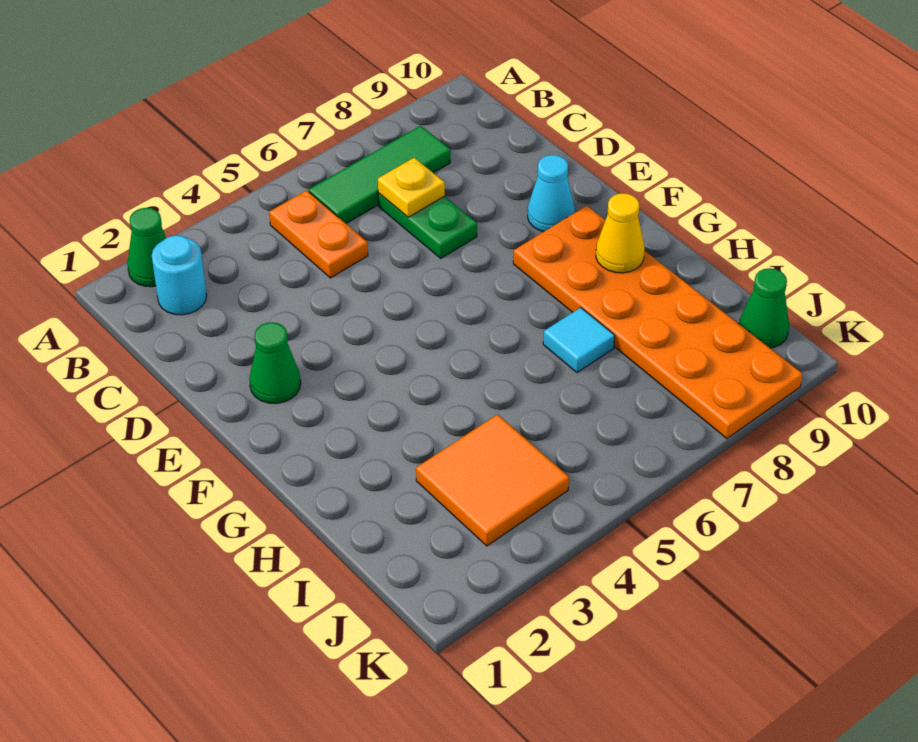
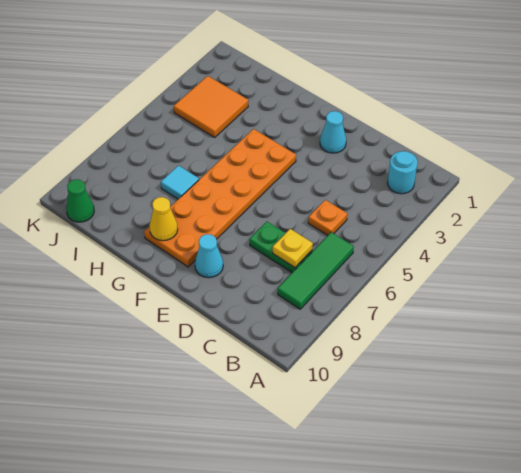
green 1x1 cone [127,208,166,287] -> none
orange 1x2 plate [269,190,368,278] -> orange 1x1 plate [308,200,347,236]
green 1x1 cone [249,322,301,404] -> cyan 1x1 cone [320,111,346,153]
orange 2x6 plate [513,206,802,438] -> orange 2x6 plate turned to [144,129,296,267]

